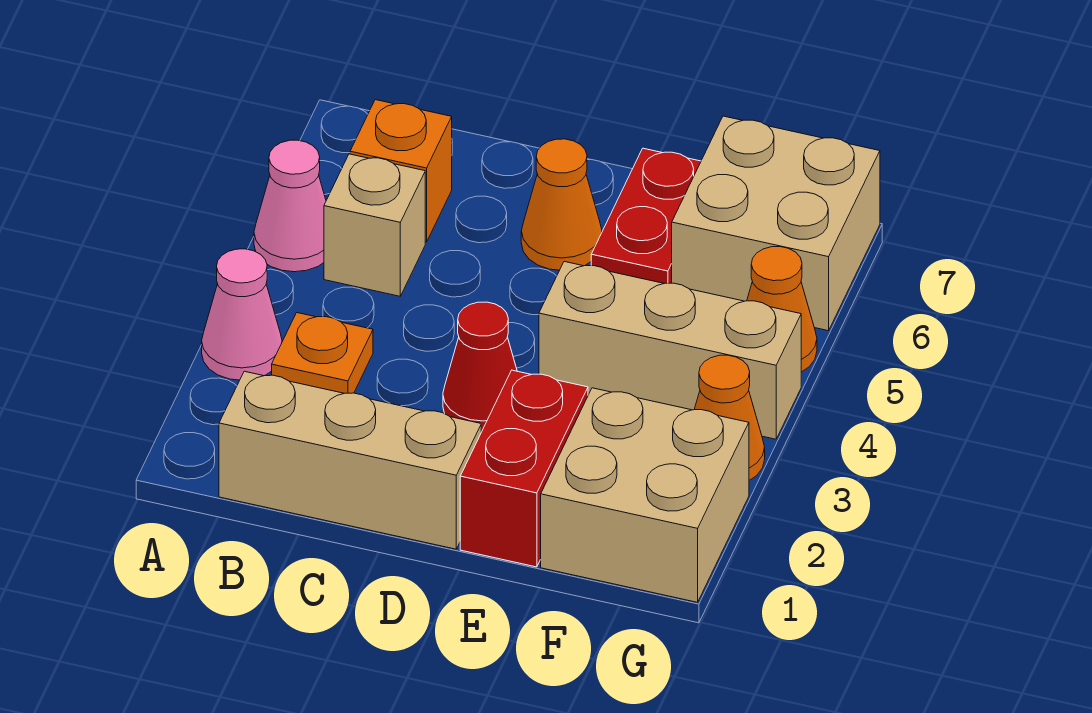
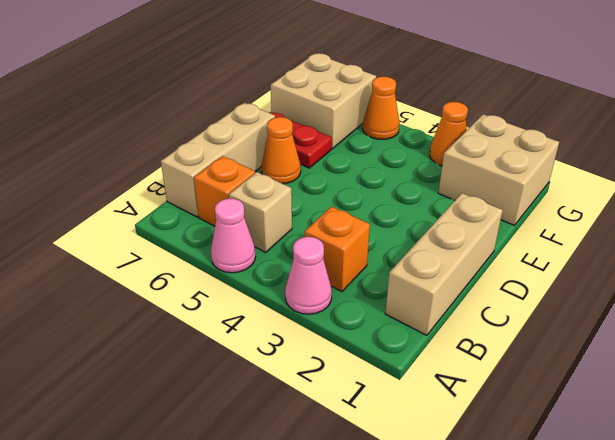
orange 1x1 plate [272,313,373,393] -> orange 1x1 brick [305,206,370,292]
red 1x1 cone [443,302,517,432] -> none
red 1x2 brick [460,370,588,567] -> none
tan 1x3 brick [539,262,801,439] -> tan 1x3 brick moved to [161,103,275,217]

